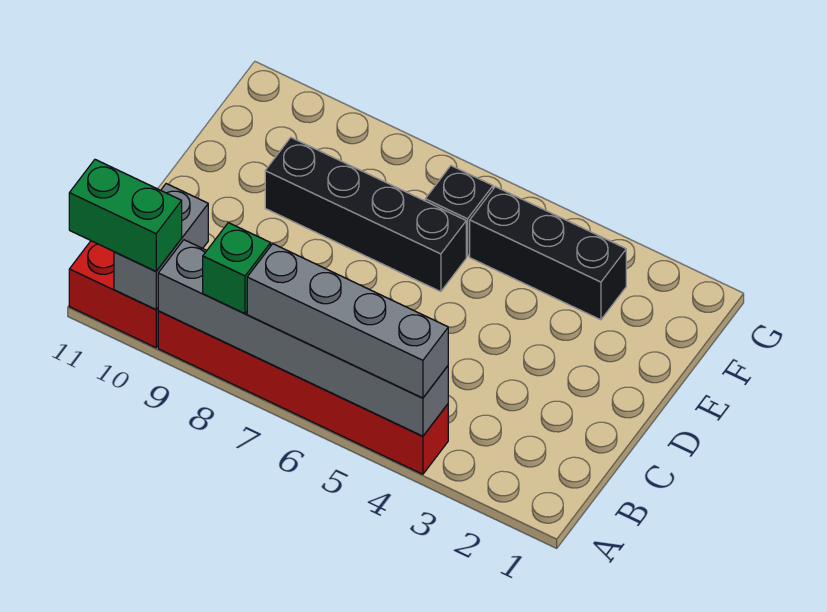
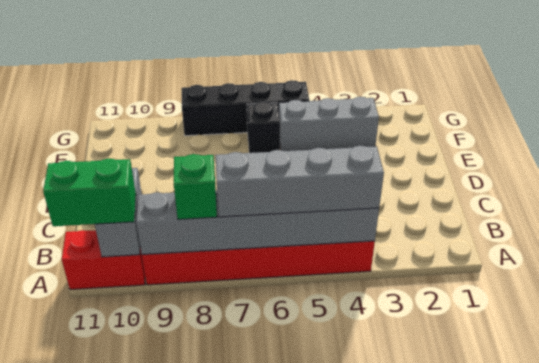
black 1x4 brick [265,137,466,292] -> black 1x4 brick moved to [182,80,309,136]
black 1x3 brick [470,187,626,320] -> grey 1x3 brick [279,97,379,151]

